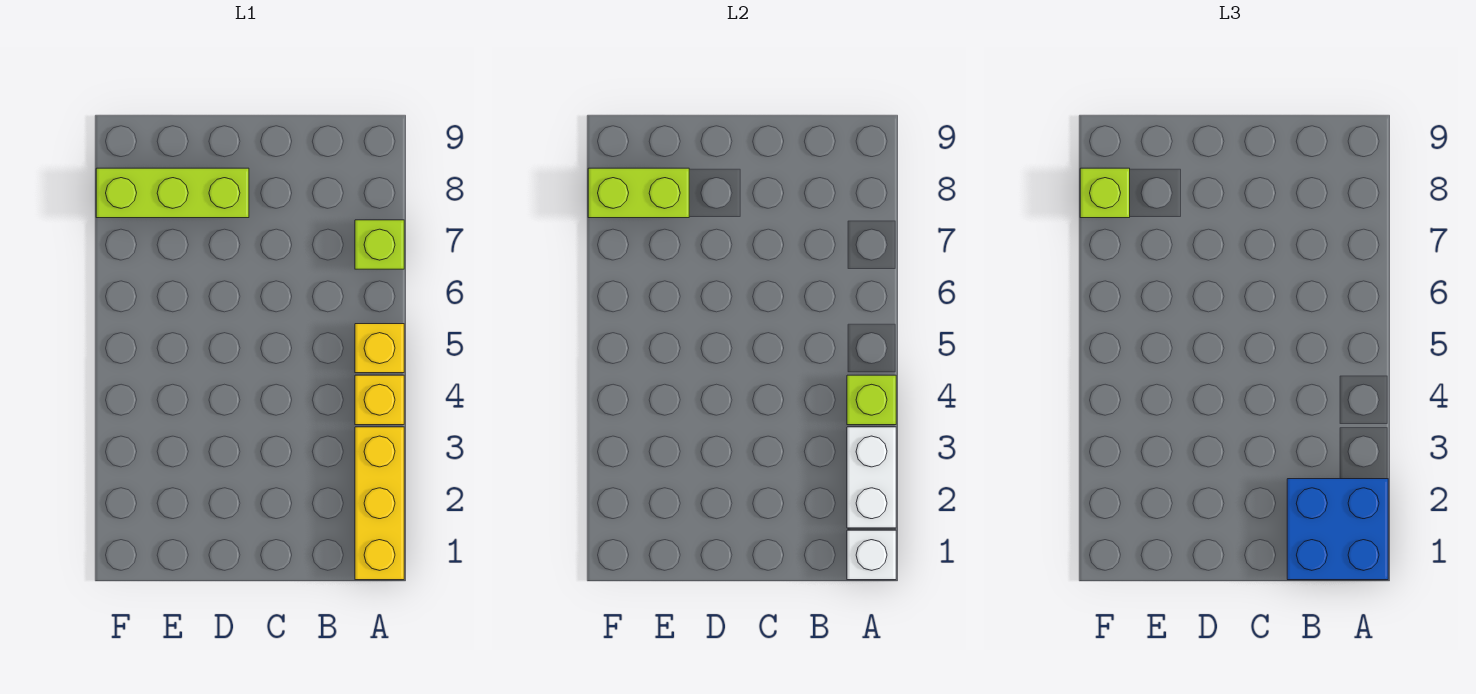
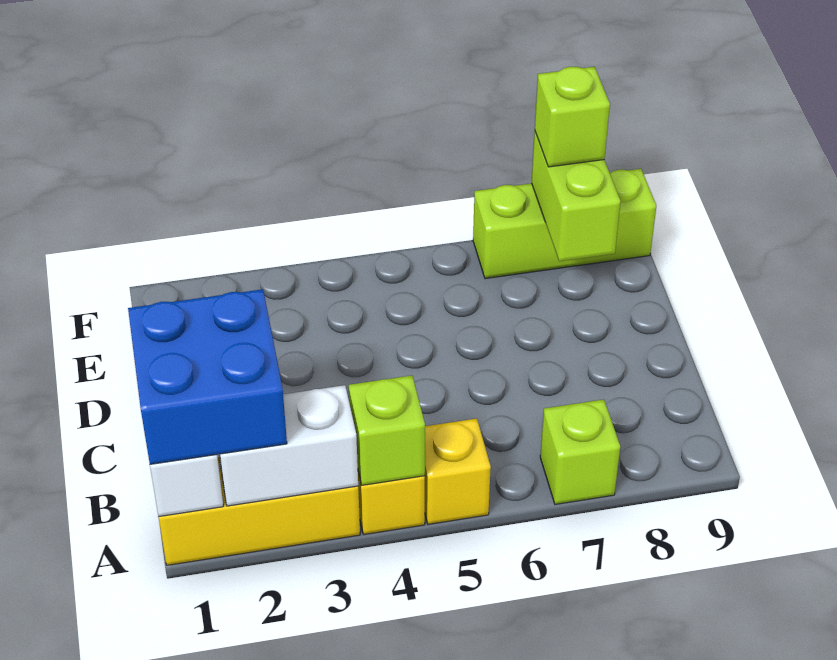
lime 1x3 brick [96,168,249,218] -> lime 1x3 brick turned to [473,169,656,279]

